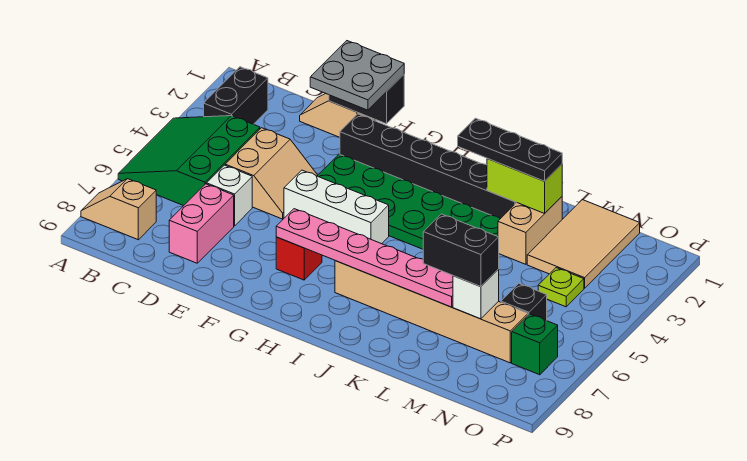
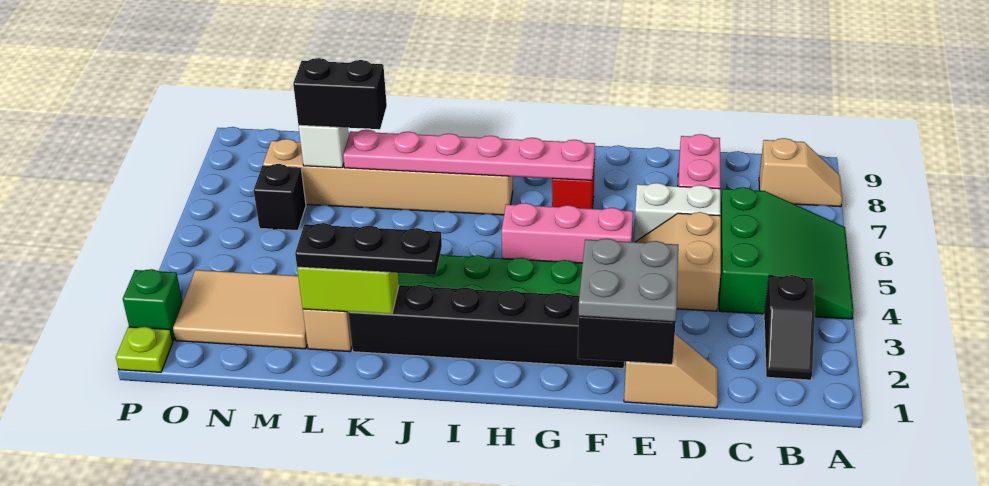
black 1x2 brick [204,67,268,124] -> black 1x2 slope [764,275,815,380]
white 1x1 brick [207,165,252,226] -> white 1x2 brick [634,183,720,242]
white 1x3 brick [284,170,389,244] -> pink 1x3 brick [502,203,633,263]
tan 2x3 tile [527,200,640,288] -> tan 2x3 tile turned to [173,270,307,349]
lime 1x1 plate [538,268,584,307] -> lime 1x1 plate moved to [116,327,173,372]
green 1x1 brick [512,314,558,375] -> green 1x1 brick moved to [123,269,183,341]

